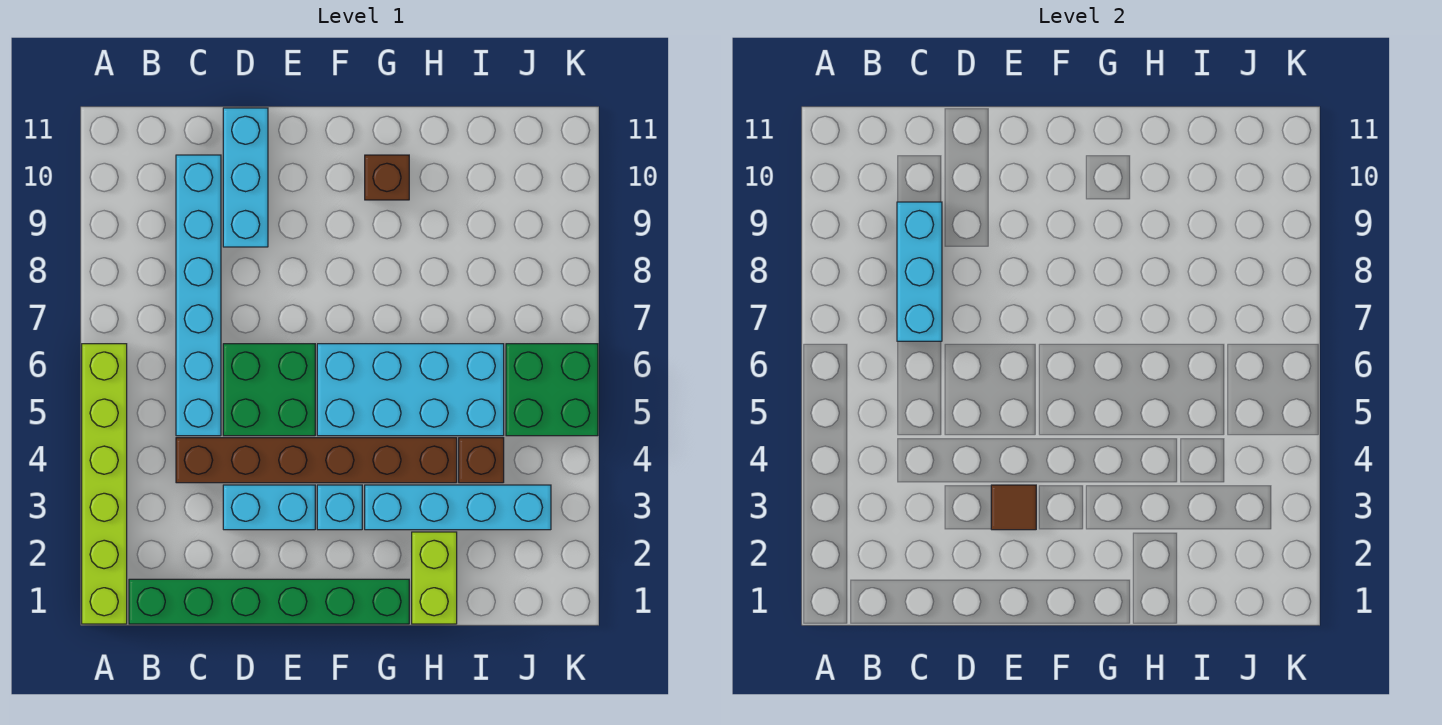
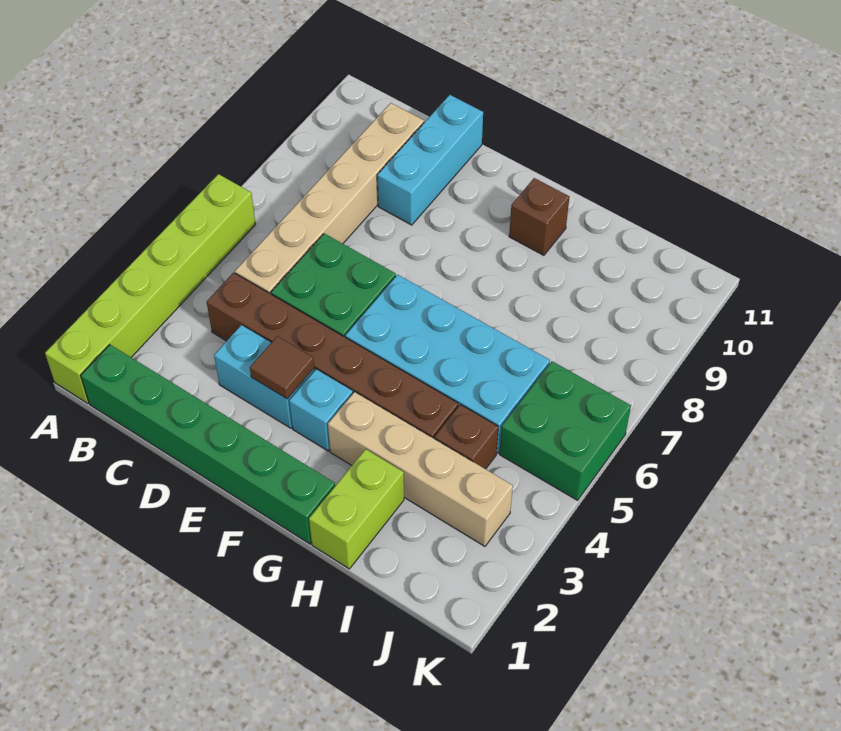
cyan 1x6 brick [176,155,221,436] -> tan 1x6 brick [235,103,424,294]
cyan 1x3 brick [897,202,942,341] -> none
cyan 1x4 brick [365,485,551,530] -> tan 1x4 brick [328,392,513,546]

